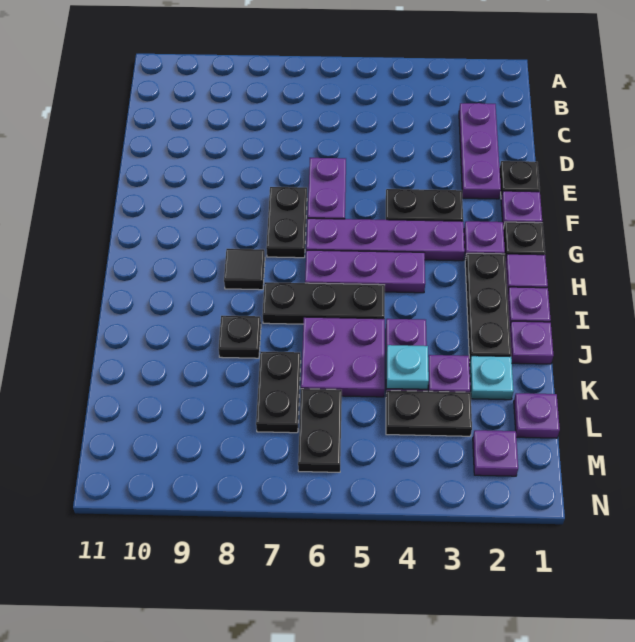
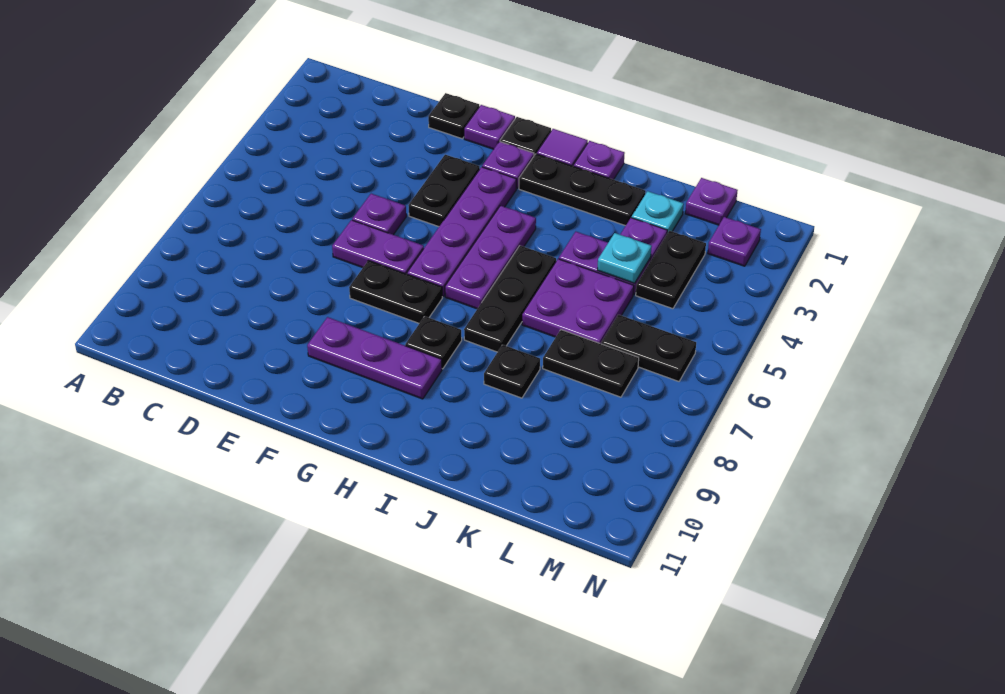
purple 1x3 plate [459,103,501,199] -> purple 1x3 plate moved to [307,317,442,399]
black 1x1 tile [224,249,265,290] -> black 1x1 plate [405,316,462,369]
purple 1x1 plate [510,321,554,364] -> purple 1x1 plate moved to [352,194,406,235]

